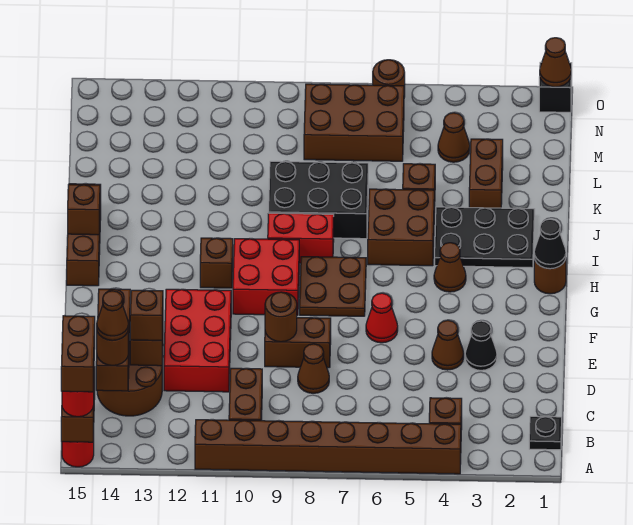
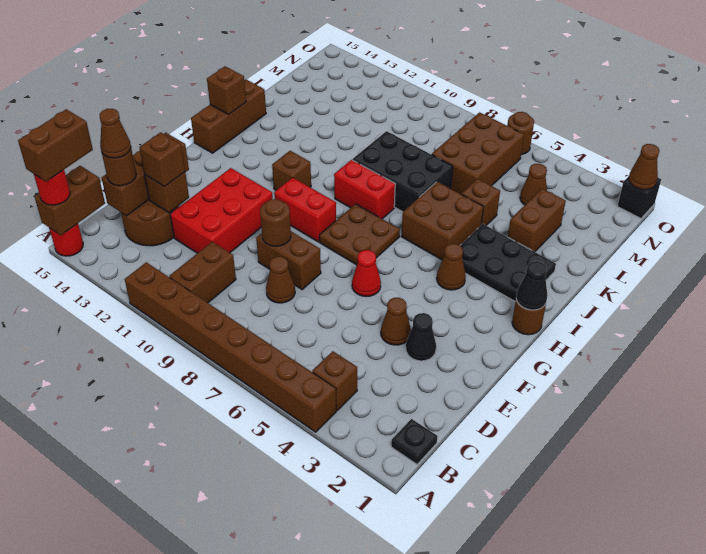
red 2x2 brick [233,239,299,315] -> red 1x2 brick [274,178,336,242]
brown 2x3 brick [304,84,404,161] -> brown 2x3 brick turned to [432,112,524,194]

